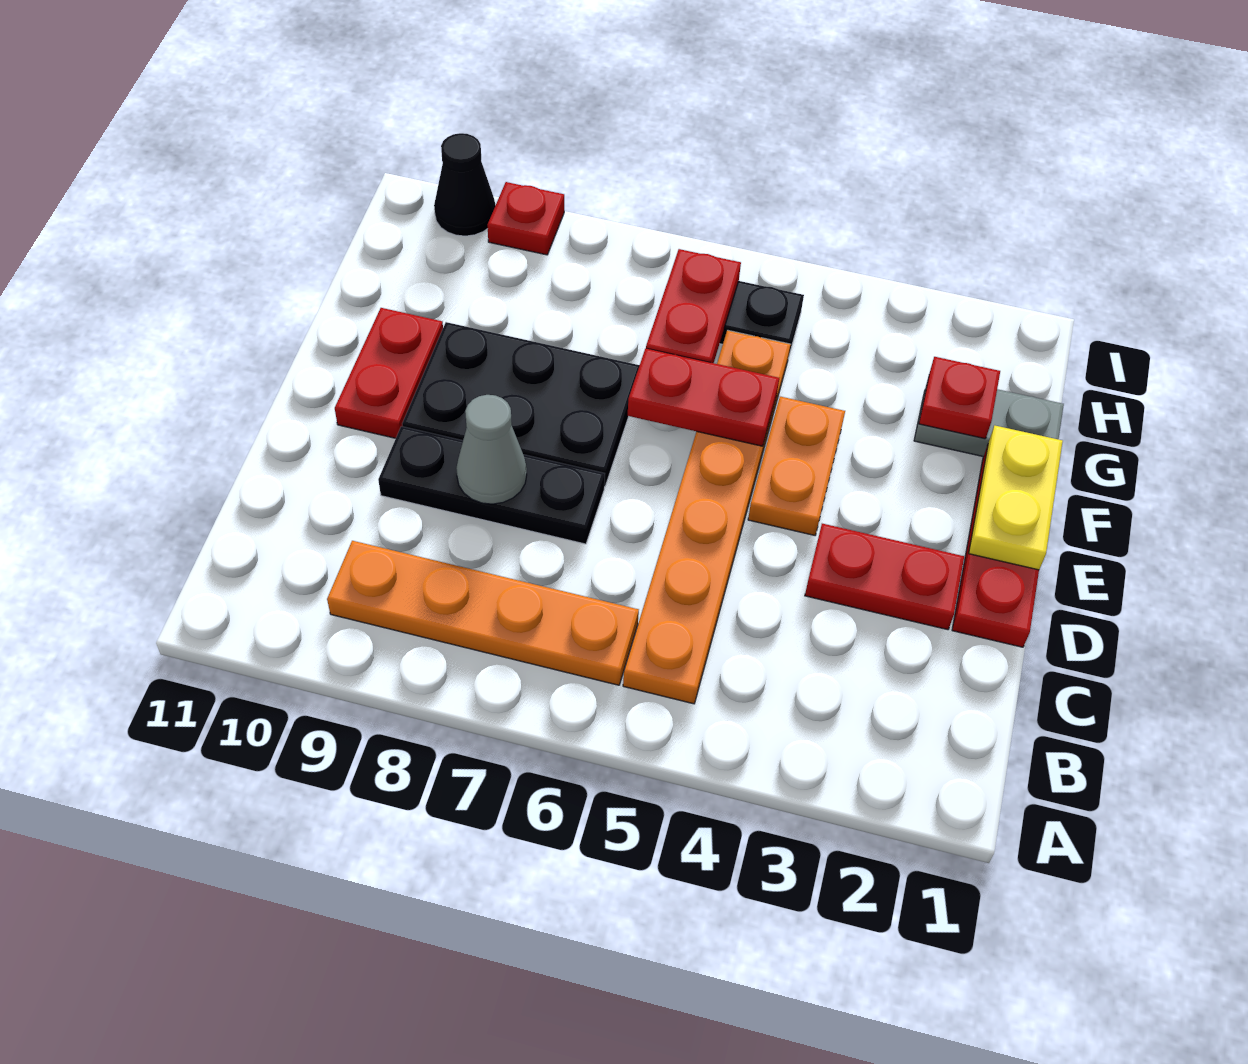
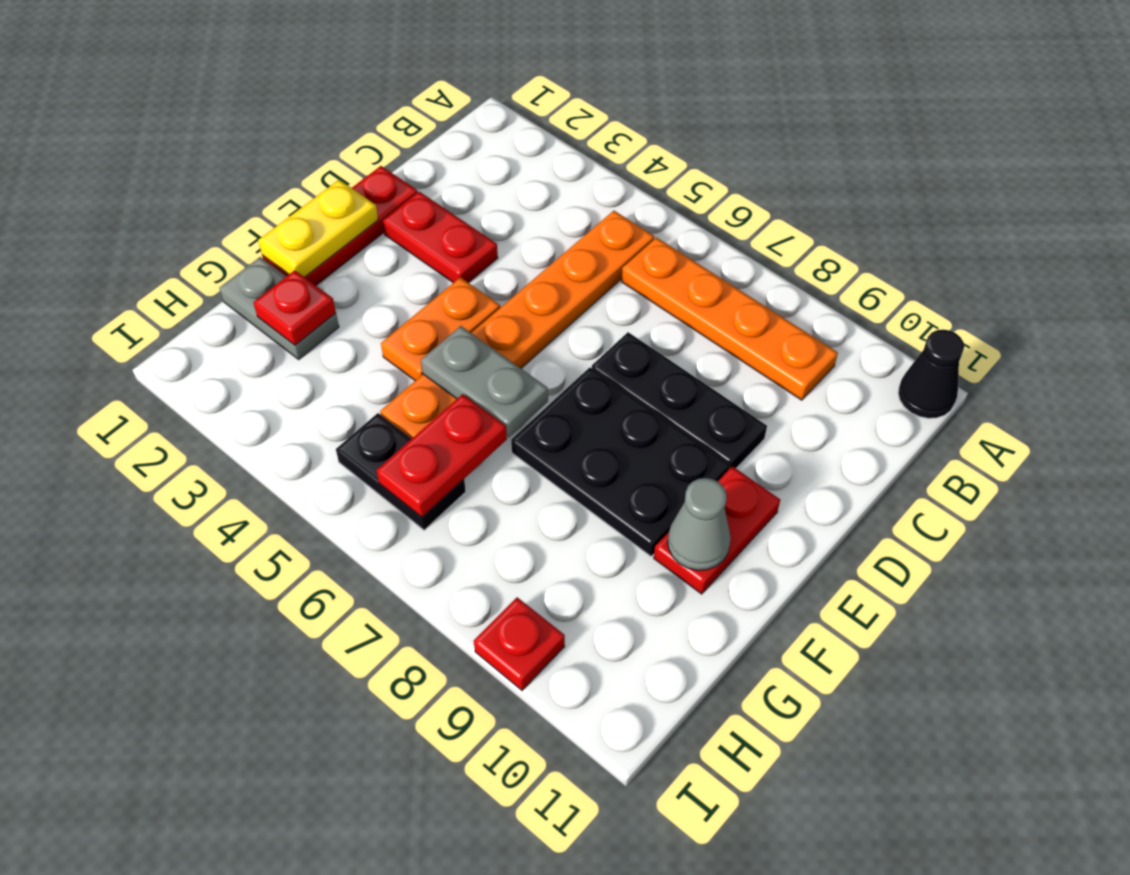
grey 1x1 cone [456,395,527,504] -> grey 1x1 cone moved to [668,478,731,570]
red 1x2 plate [628,348,779,446] -> grey 1x2 plate [421,326,548,437]
black 1x1 cone [434,133,495,236] -> black 1x1 cone moved to [898,330,964,418]

